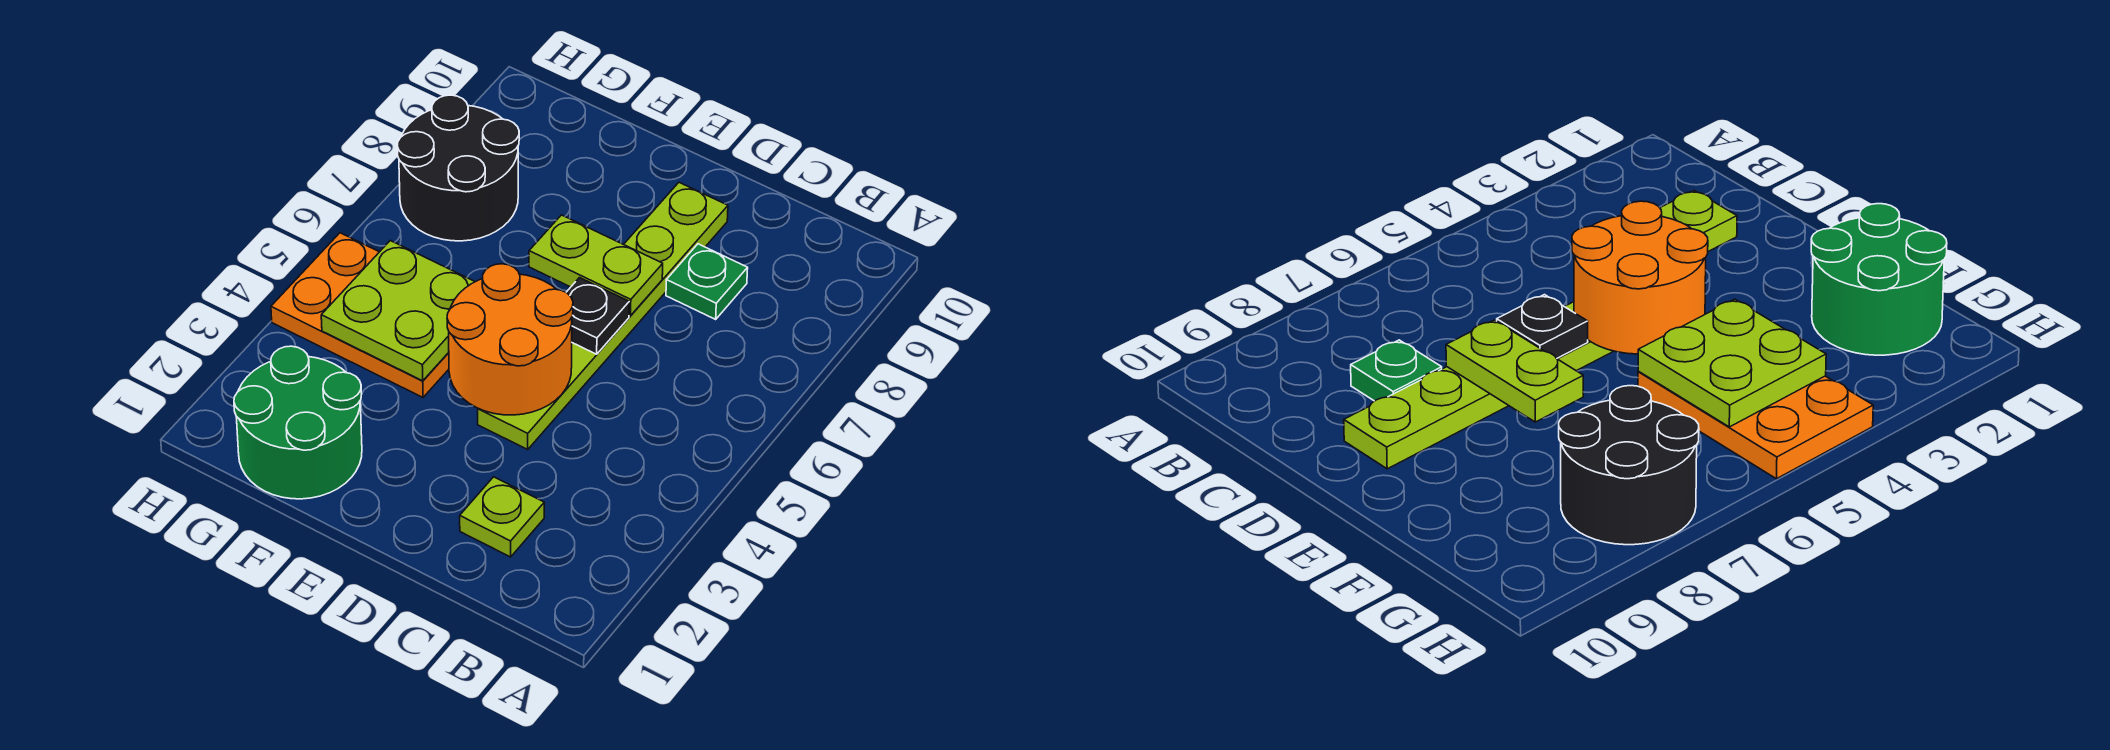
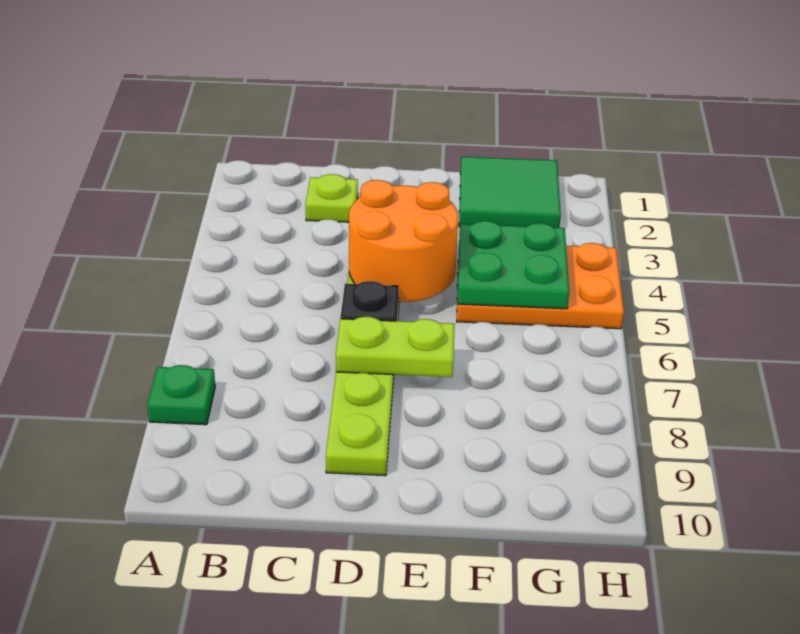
green 1x1 plate [666,244,748,319] -> green 1x1 plate moved to [147,365,215,425]
green 2x2 round brick [234,346,362,499] -> green 2x2 tile [459,157,561,228]
lime 2x2 plate [321,241,475,381] -> green 2x2 plate [457,221,569,309]
black 2x2 round brick [397,95,519,241] -> none

